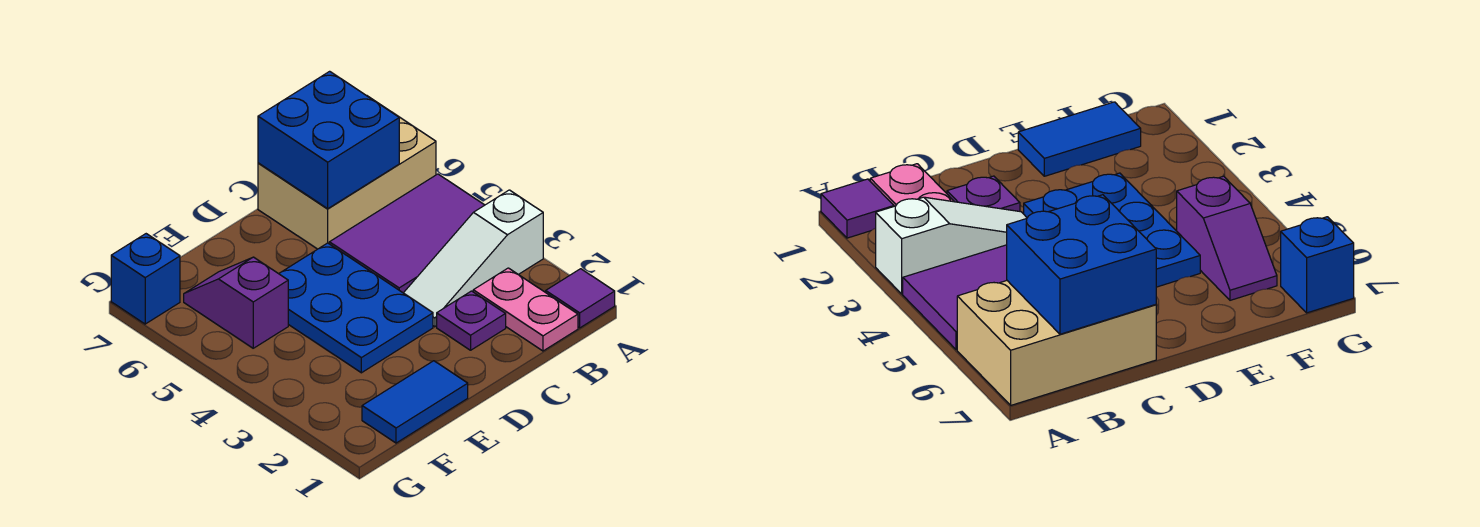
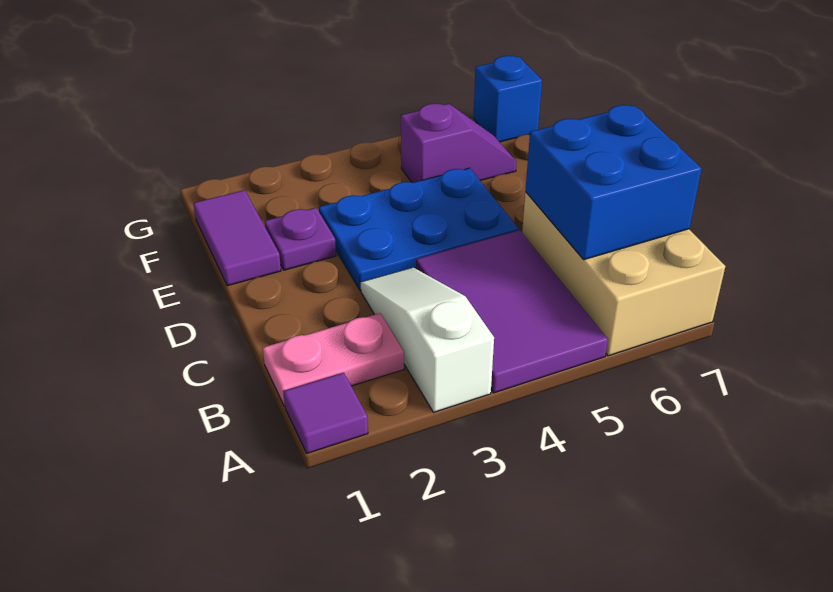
purple 1x1 plate [437,291,506,350] -> purple 1x1 plate moved to [265,208,336,270]
blue 1x2 tile [362,361,468,443] -> purple 1x2 tile [193,190,281,286]

